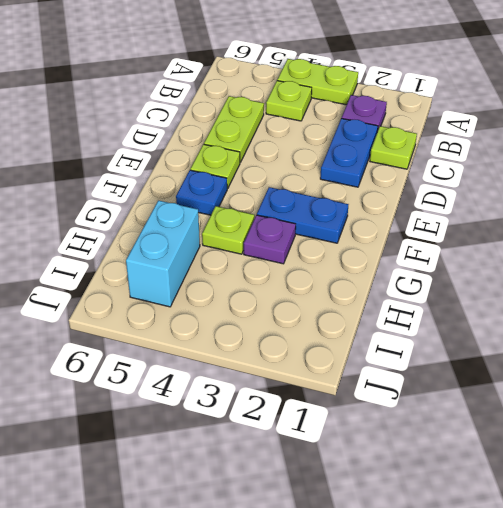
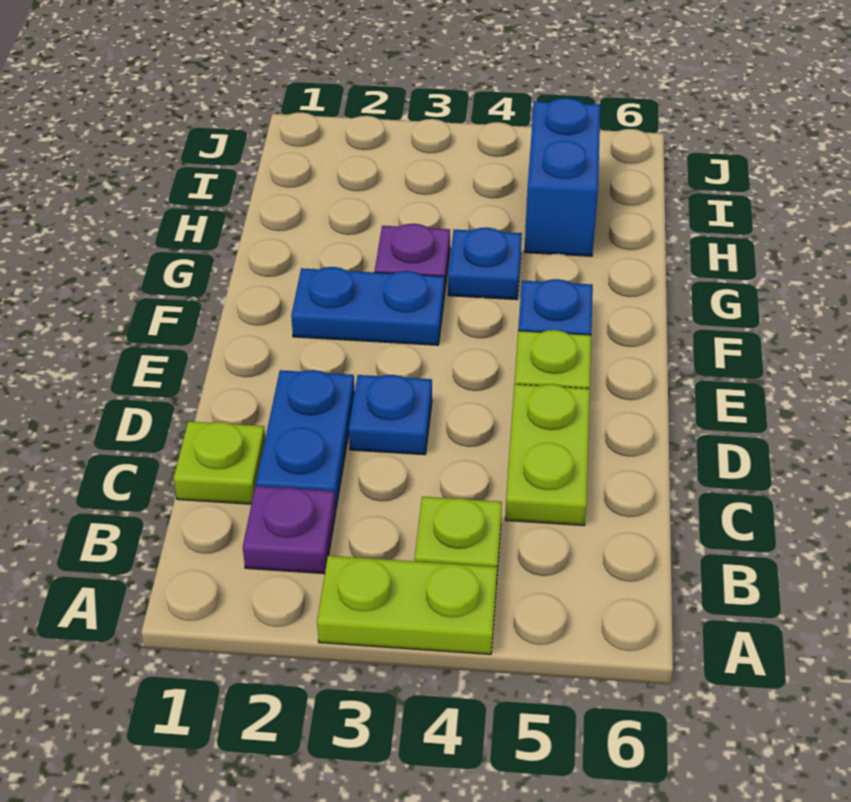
none -> blue 1x1 plate [349,375,432,455]
lime 1x1 plate [202,206,254,254] -> blue 1x1 plate [448,228,522,300]
cyan 1x2 brick [126,200,200,307] -> blue 1x2 brick [524,98,600,256]

